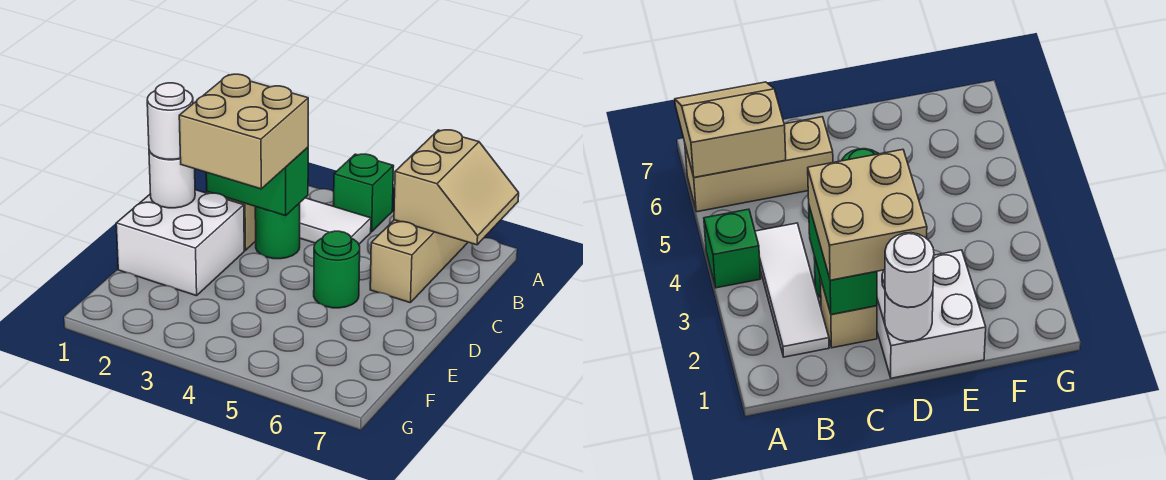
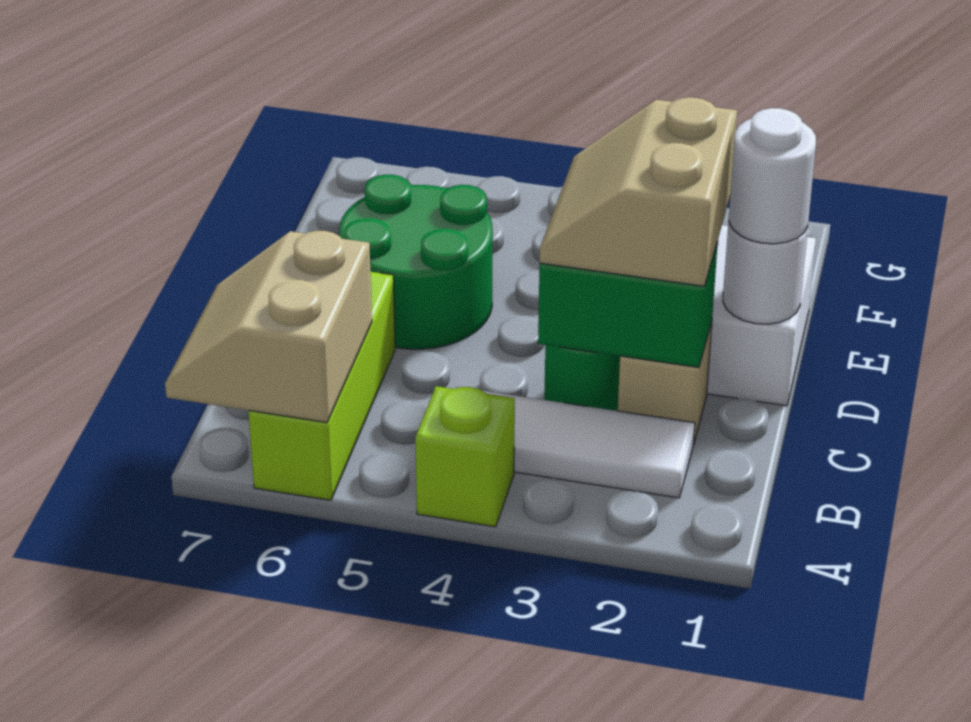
green 1x1 brick [334,154,394,232] -> lime 1x1 brick [415,386,515,527]
tan 1x3 brick [370,220,468,303] -> lime 1x3 brick [249,272,395,500]
tan 2x2 brick [179,74,308,189] -> tan 2x2 slope [540,97,737,286]
green 1x1 round brick [314,231,360,308] -> green 2x2 round brick [339,175,493,349]

